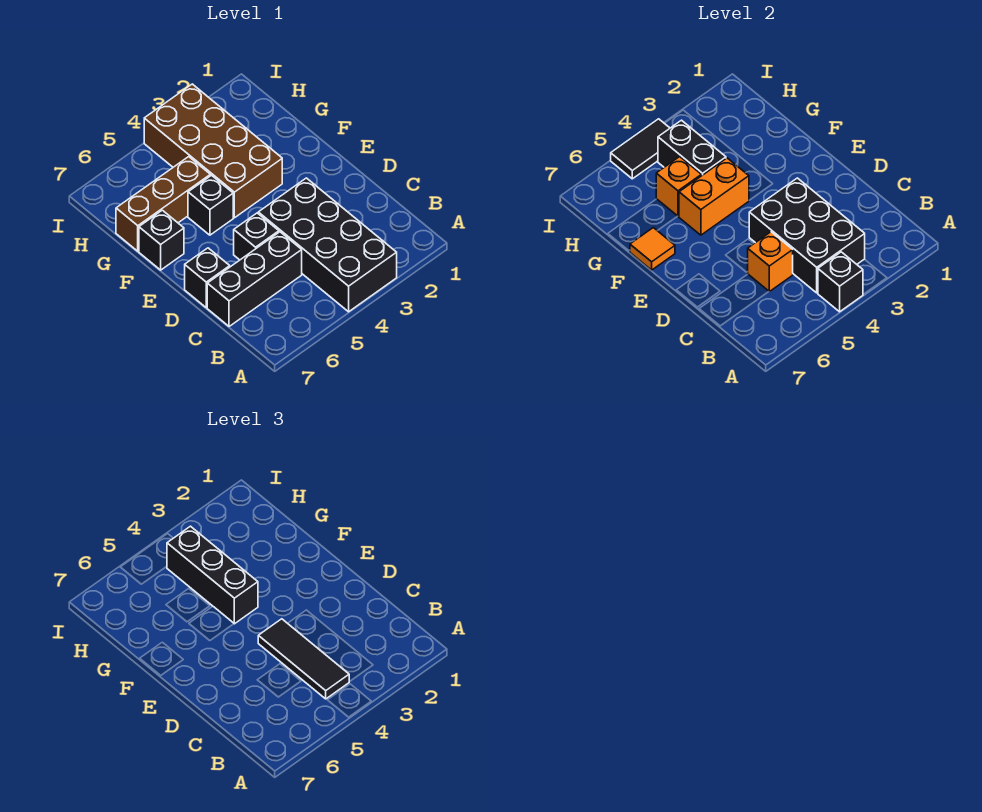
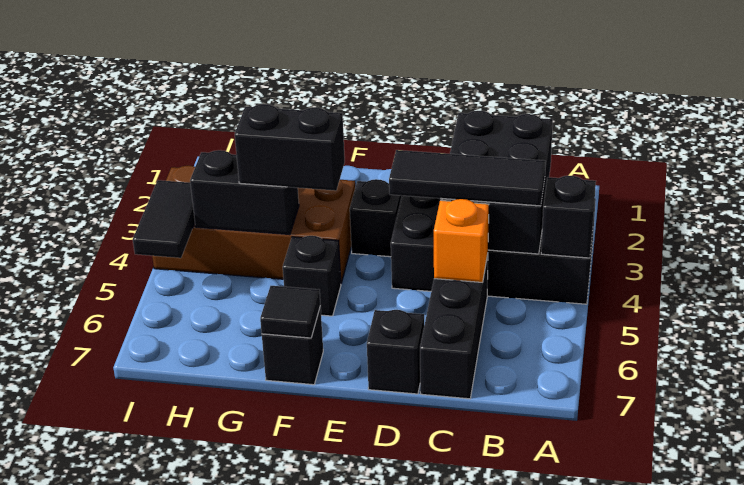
black 2x3 brick [749,178,865,293] -> black 2x3 brick turned to [440,111,553,254]
black 1x1 brick [234,213,279,260] -> black 1x1 brick moved to [350,179,402,257]
orange 1x2 brick [679,158,749,235] -> none
black 1x3 brick [167,526,258,624] -> black 1x2 brick [235,104,345,191]
orange 1x1 tile [630,228,675,270] -> black 1x1 tile [260,286,320,338]
brown 1x3 brick [116,157,210,251] -> none
orange 1x1 brick [656,157,701,216] -> none

